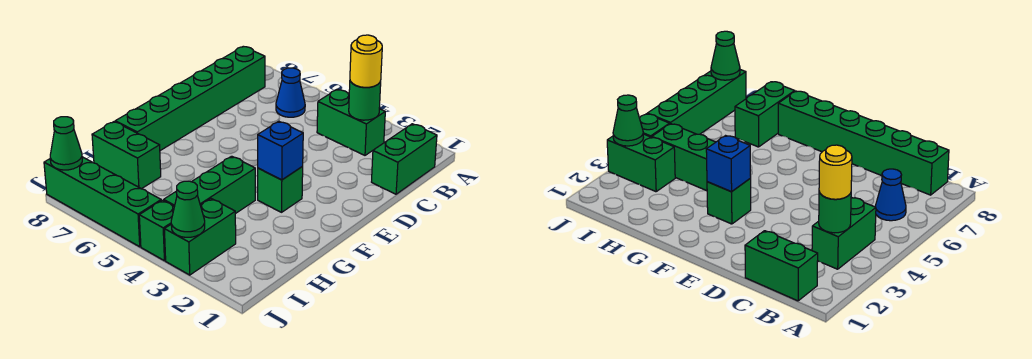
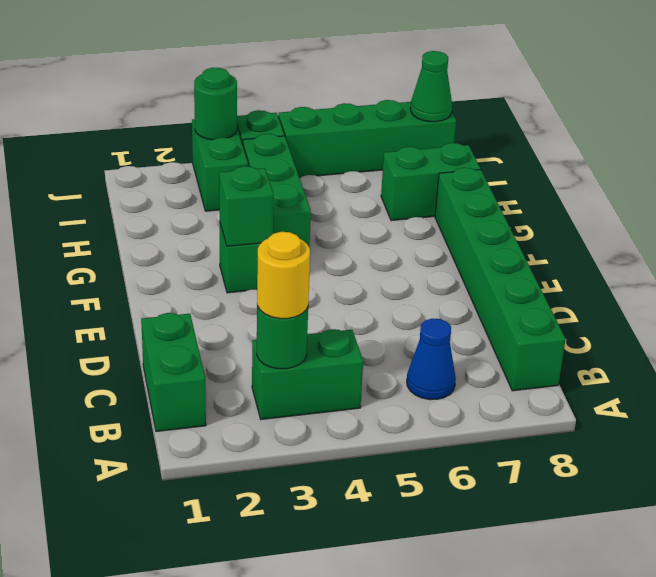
blue 1x1 brick [258,121,303,180] -> green 1x1 brick [219,166,274,246]
green 1x1 cone [171,181,205,237] -> green 1x1 round brick [194,68,237,140]

